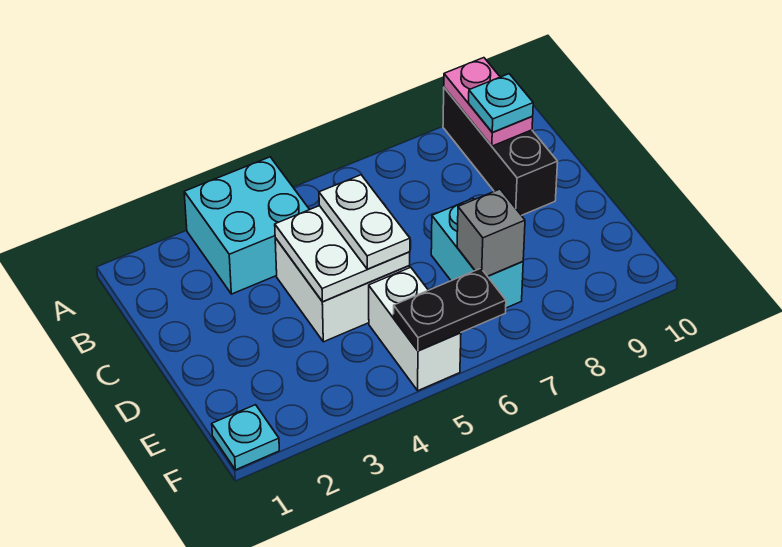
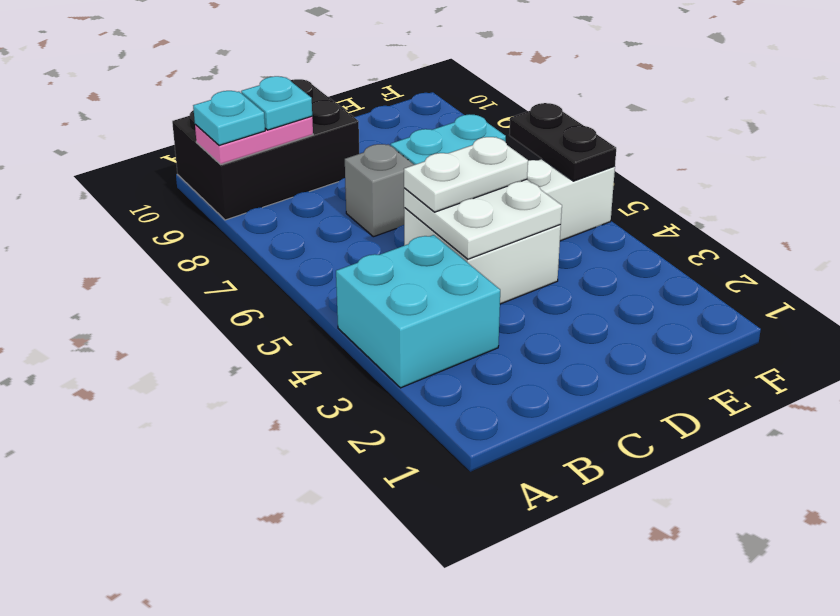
black 1x3 brick [443,88,558,216] -> black 2x3 brick [172,79,359,220]
grey 1x1 brick [457,189,525,276] -> grey 1x1 brick moved to [345,144,414,237]
cyan 1x1 plate [212,405,279,470] -> cyan 1x1 plate moved to [193,91,265,146]

